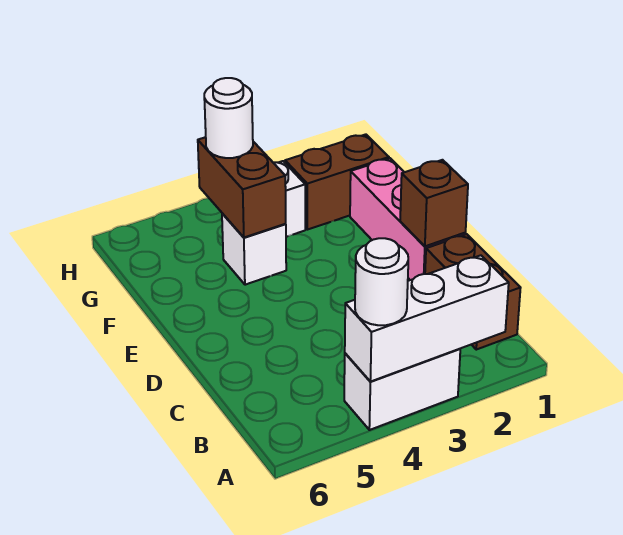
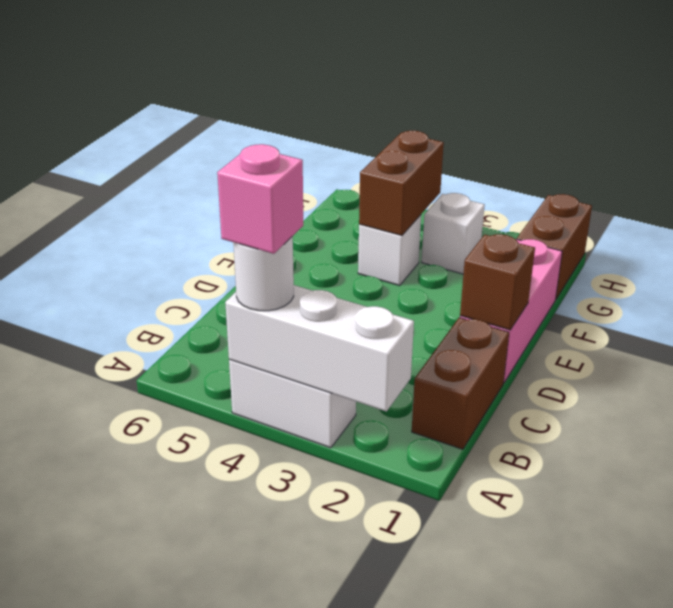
none -> pink 1x1 brick [217,144,303,254]
brown 1x2 brick [285,134,389,230] -> brown 1x2 brick turned to [517,194,592,300]
white 1x1 round brick [204,78,253,158] -> none

